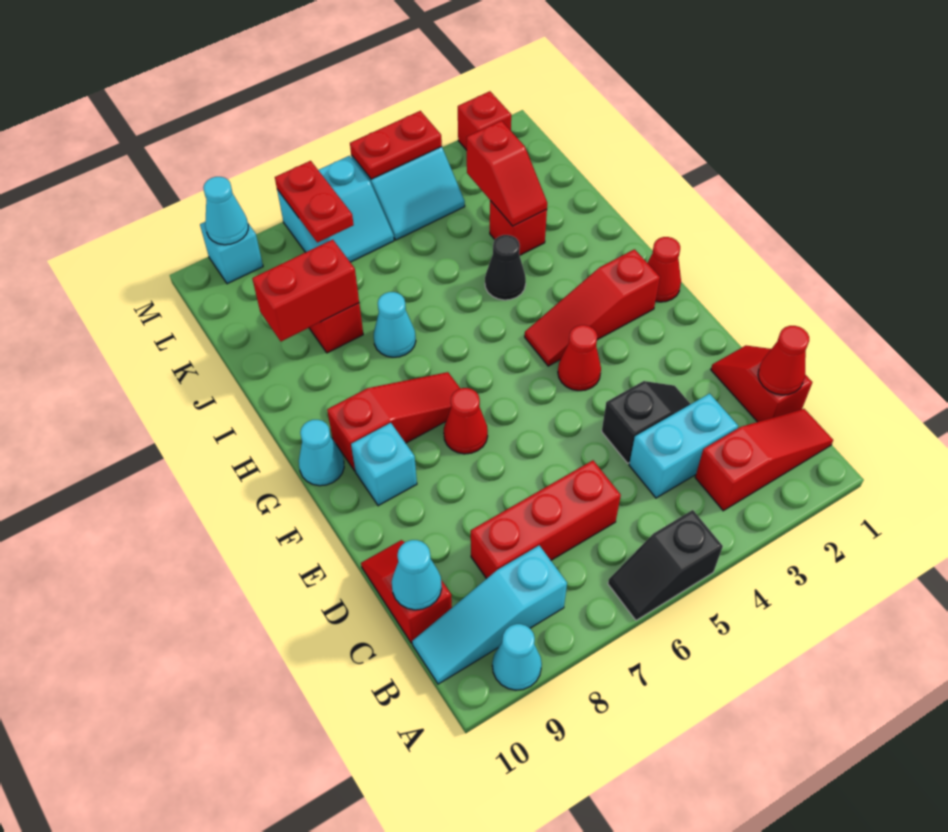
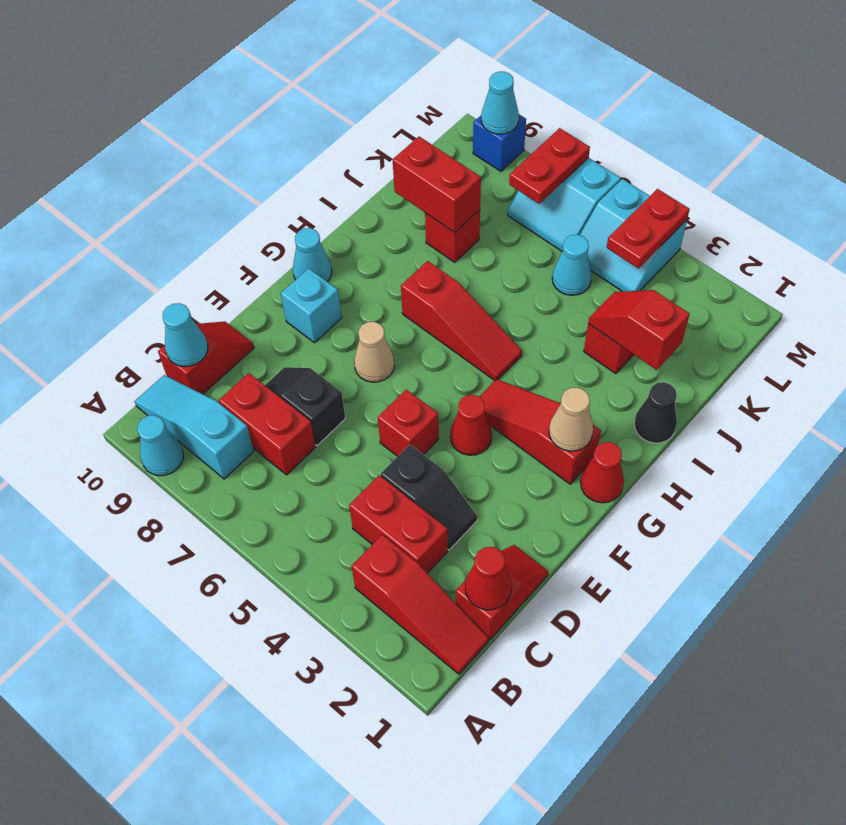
black 1x2 slope [608,510,723,620] -> black 1x2 slope moved to [265,367,345,446]
cyan 1x2 brick [629,393,738,498] -> red 1x2 brick [349,475,448,573]
red 1x3 brick [471,460,621,579] -> red 1x2 brick [219,373,316,475]
red 1x1 cone [444,388,488,454] -> tan 1x1 cone [354,322,395,382]
none -> tan 1x1 cone [549,387,593,451]
red 1x3 slope [327,372,460,471] -> red 1x3 slope moved to [401,261,522,381]
black 1x1 cone [485,235,526,300] -> black 1x1 cone moved to [634,382,677,443]
cyan 1x1 cone [374,292,416,357] -> cyan 1x1 cone moved to [552,235,592,295]
red 1x2 slope [466,121,547,226] -> red 1x2 slope turned to [588,290,690,370]
red 1x1 brick [458,91,511,150] -> red 1x1 brick moved to [378,389,439,456]
red 1x2 plate [350,111,442,179] -> red 1x2 plate turned to [606,189,690,269]
cyan 1x1 brick [200,222,263,284] -> blue 1x1 brick [473,115,526,171]

